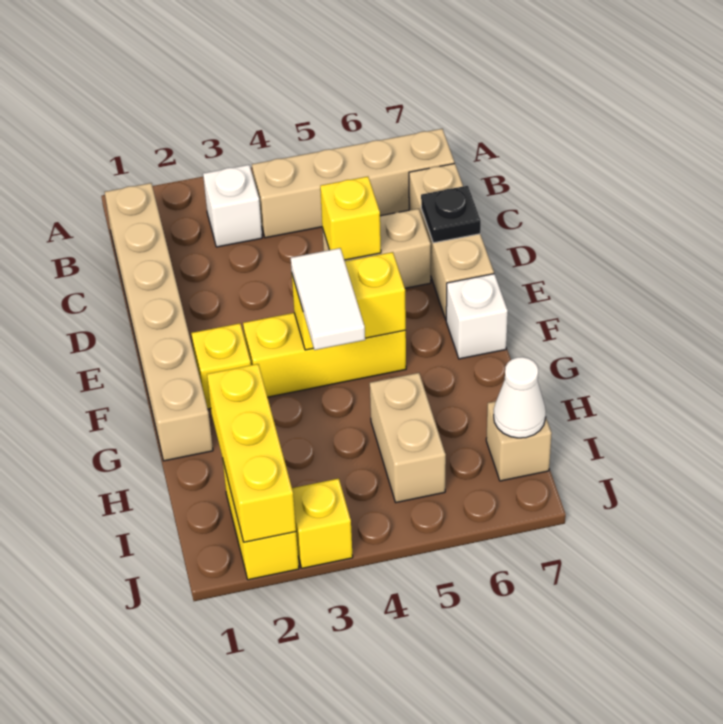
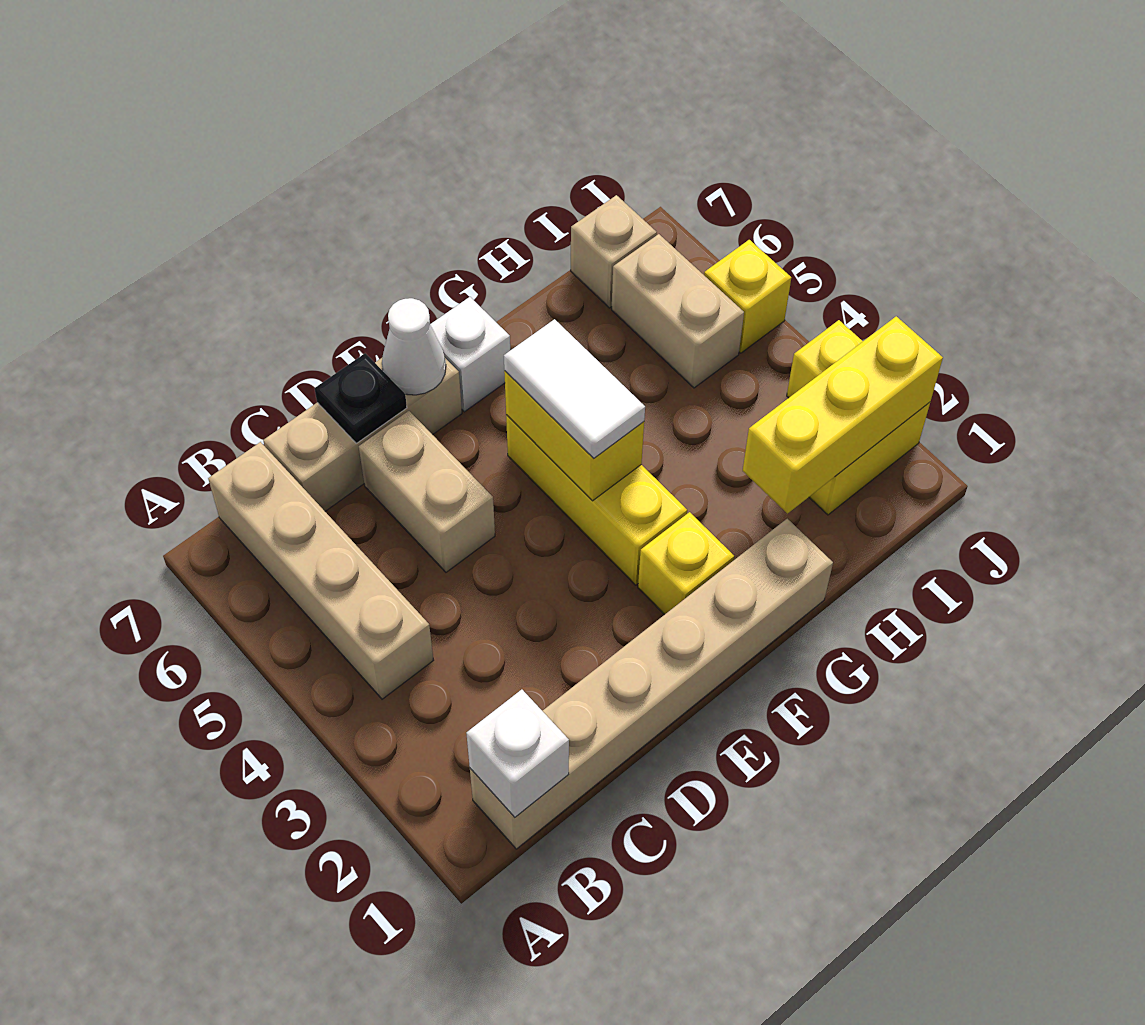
white 1x1 brick [203,165,262,247] -> white 1x1 brick moved to [466,690,569,817]
yellow 1x1 brick [320,177,381,260] -> yellow 1x1 brick moved to [704,240,791,353]
white 1x2 tile [291,248,365,350] -> white 1x2 tile turned to [504,319,645,458]
tan 1x2 brick [370,373,446,502] -> tan 1x2 brick turned to [612,234,744,388]
white 1x1 cone [494,357,546,438] -> white 1x1 cone moved to [382,298,446,395]

